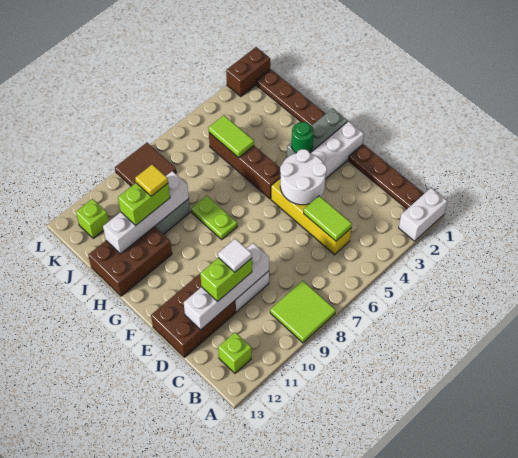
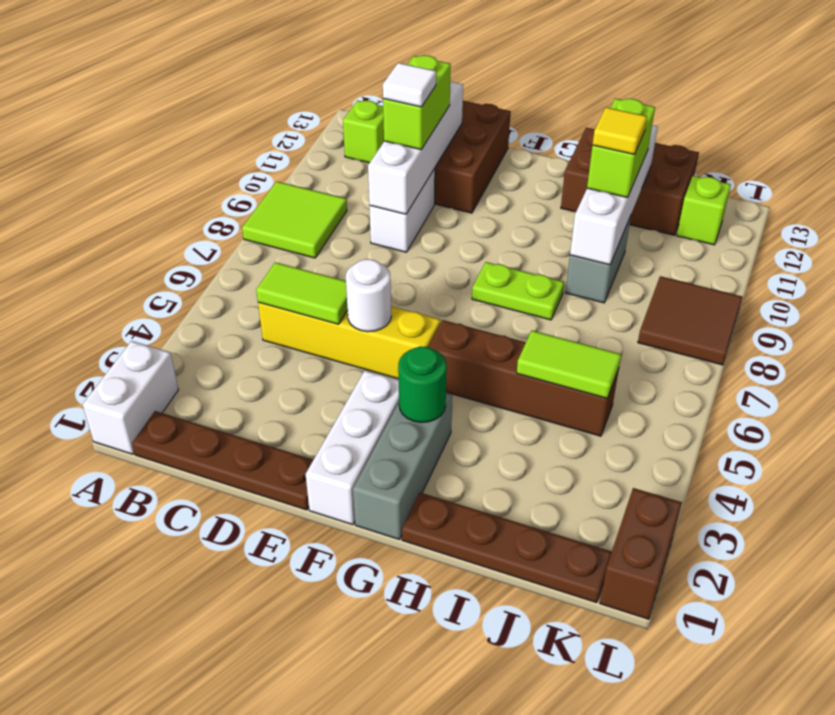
white 2x2 round brick [280,149,327,205] -> white 1x1 round brick [346,259,391,332]
brown 2x3 brick [88,226,172,296] -> brown 2x3 brick turned to [561,128,699,235]

